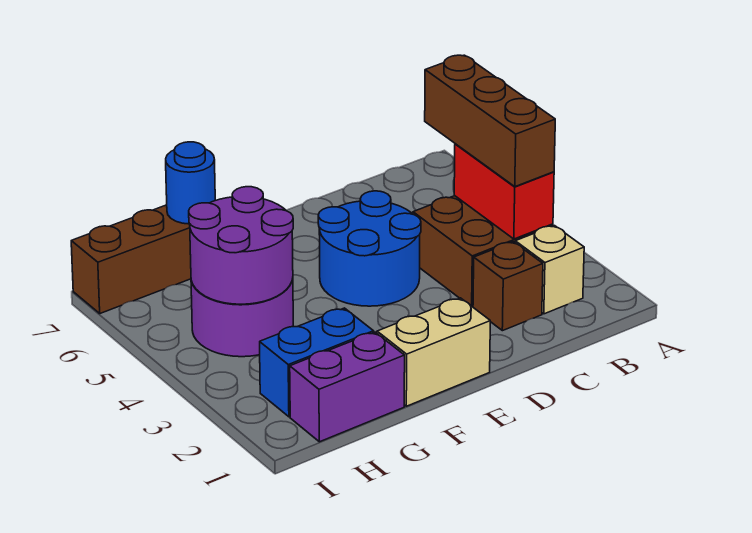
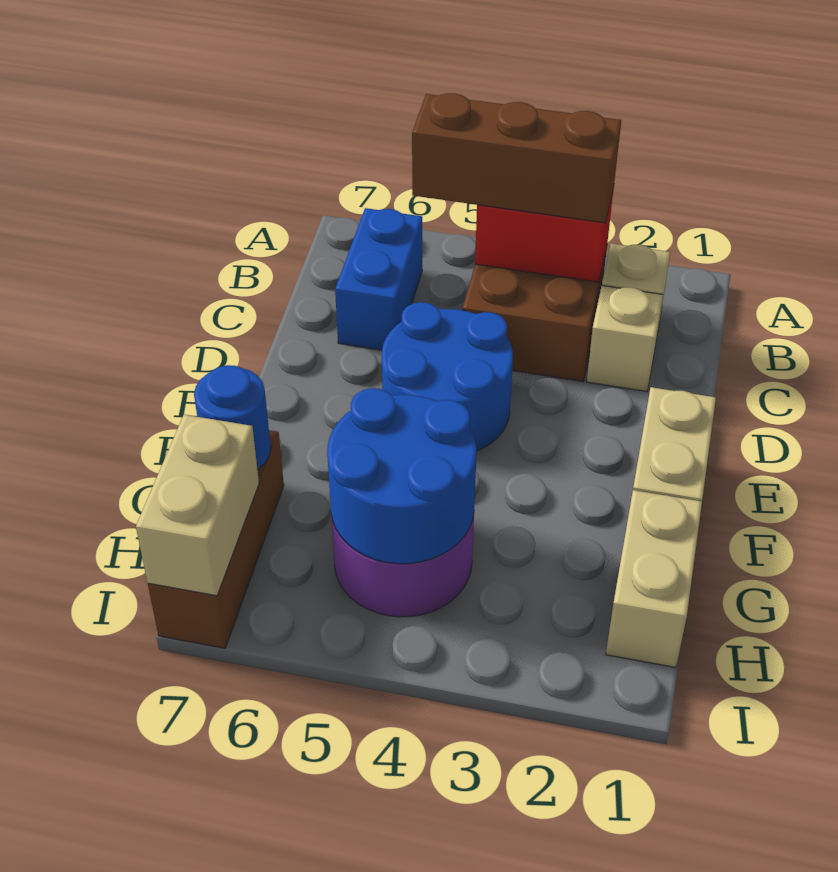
brown 1x1 brick [473,242,543,331] -> tan 1x1 brick [587,286,663,392]
purple 1x2 brick [290,332,405,442] -> tan 1x2 brick [606,490,702,667]
blue 1x2 brick [260,308,374,417] -> blue 1x2 brick moved to [335,208,422,350]
purple 2x2 round brick [189,187,293,304] -> blue 2x2 round brick [327,388,477,564]
none -> tan 1x2 brick [136,415,259,596]

